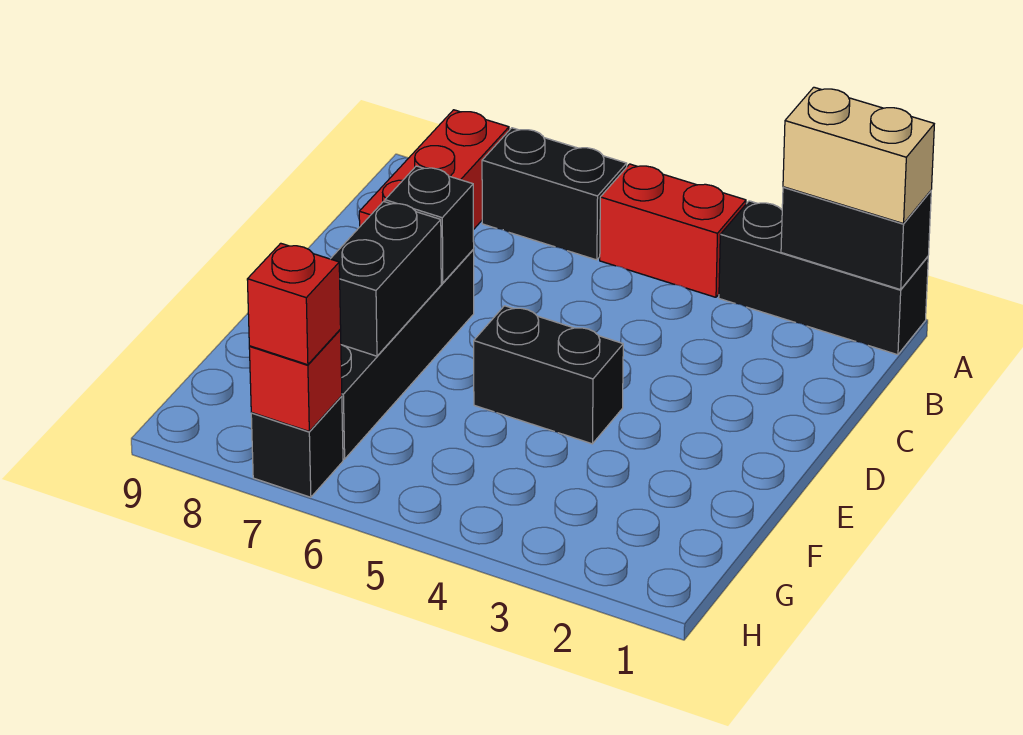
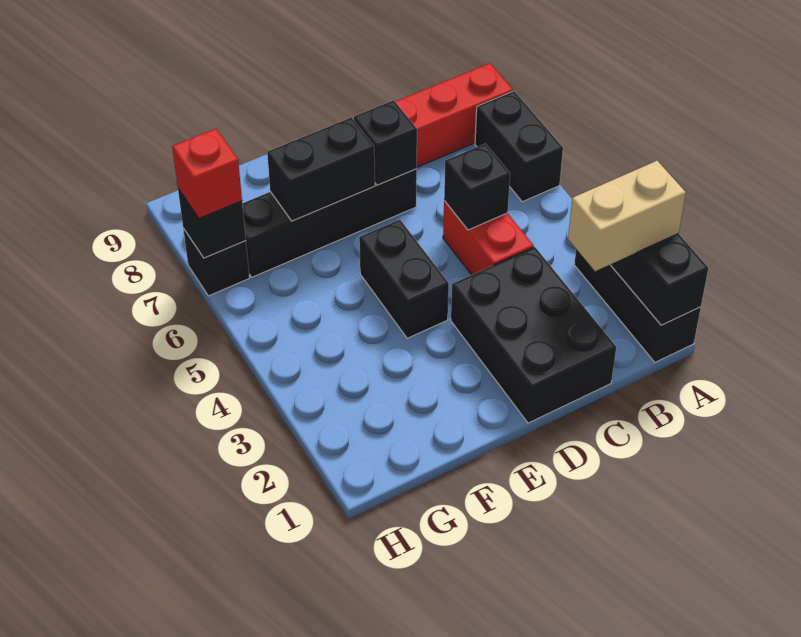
tan 1x2 brick [783,87,934,224] -> tan 1x2 brick turned to [568,161,686,271]
red 1x2 brick [600,164,746,297] -> red 1x2 brick moved to [443,201,534,275]
none -> black 2x3 brick [451,247,616,423]
none -> black 1x1 brick [444,144,510,230]
red 1x1 brick [249,330,342,431] -> black 1x1 brick [178,189,246,258]

